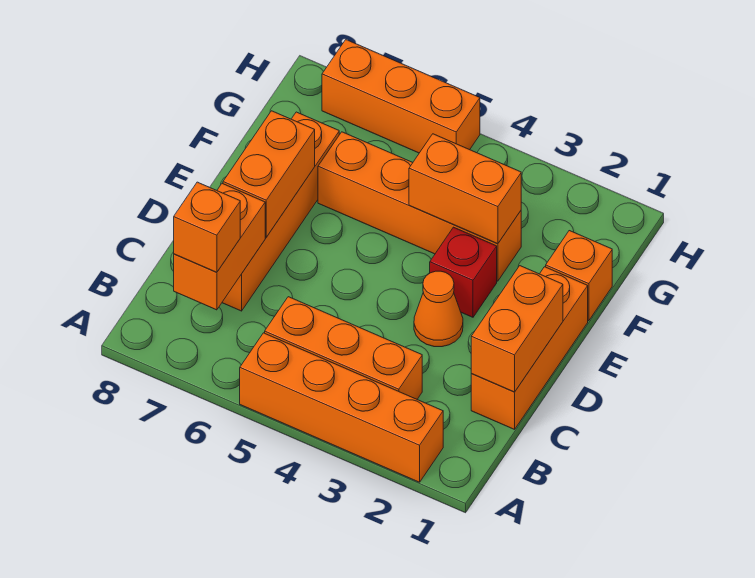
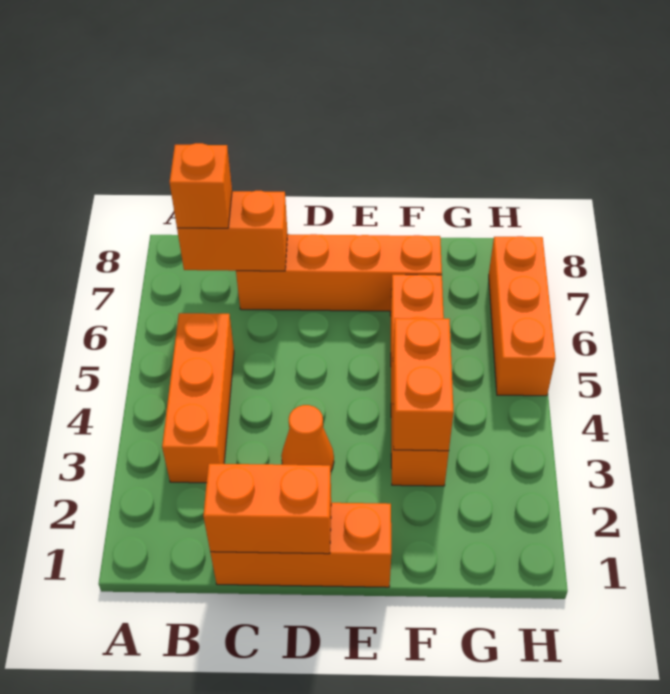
orange 1x4 brick [240,333,443,482] -> none
orange 1x2 brick [223,111,315,237] -> none
red 1x1 brick [430,227,497,317] -> none
orange 1x1 brick [546,231,612,321] -> none

